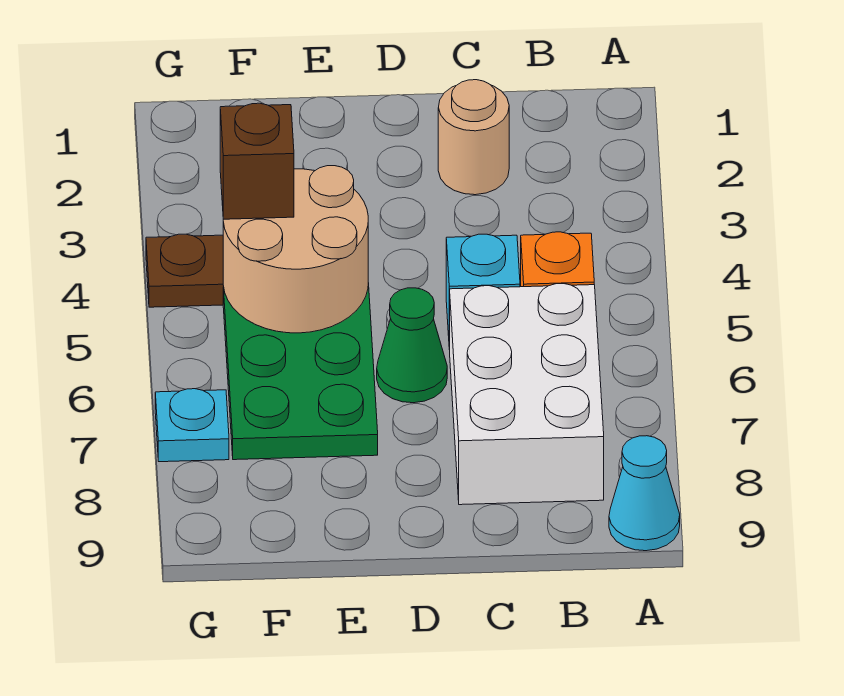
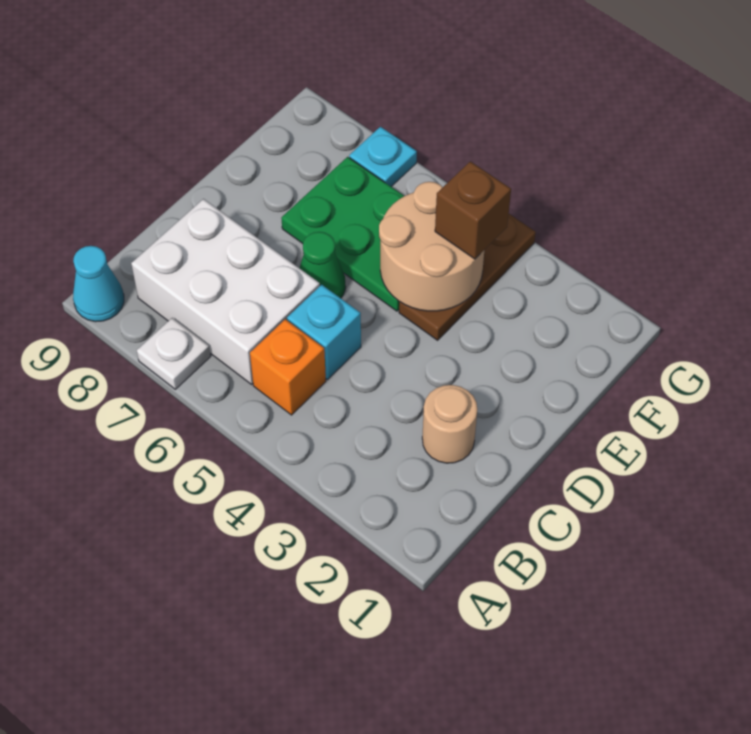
none -> white 1x1 plate [137,318,211,389]

